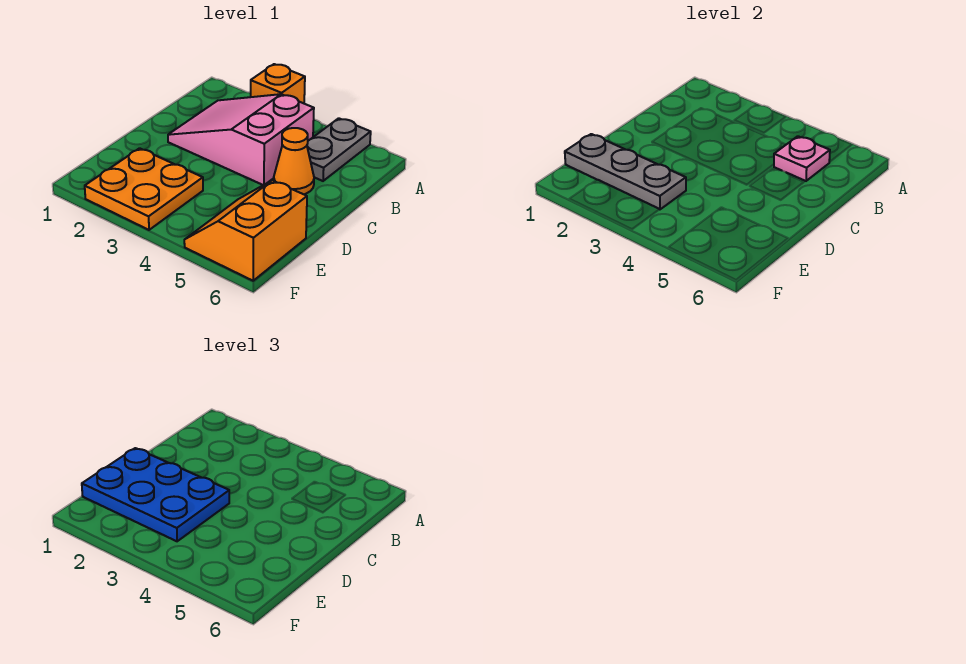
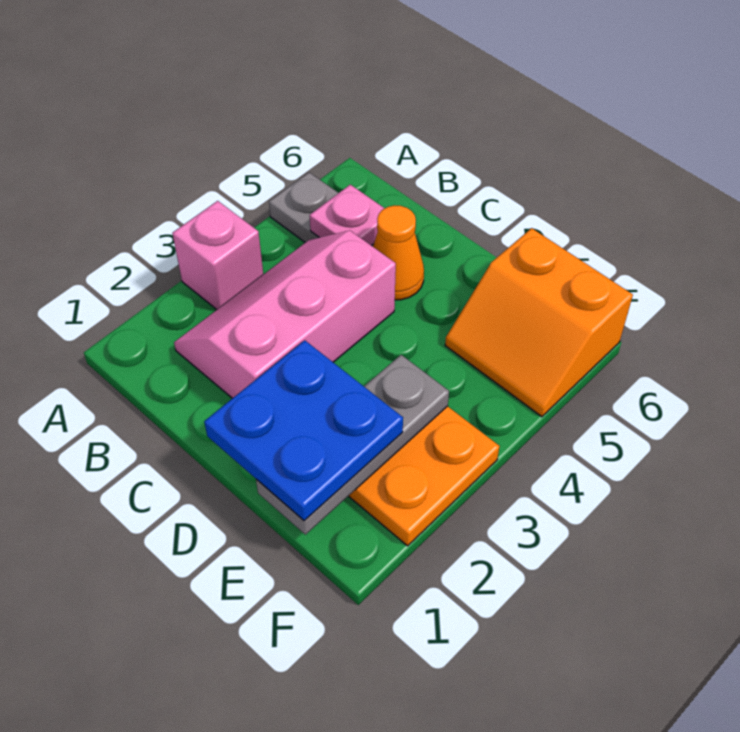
orange 1x1 brick [251,64,305,103] -> pink 1x1 brick [172,201,263,309]
pink 2x3 slope [168,94,314,185] -> pink 2x3 slope turned to [174,231,396,398]
blue 2x3 plate [82,448,229,541] -> blue 2x2 plate [204,340,403,521]

